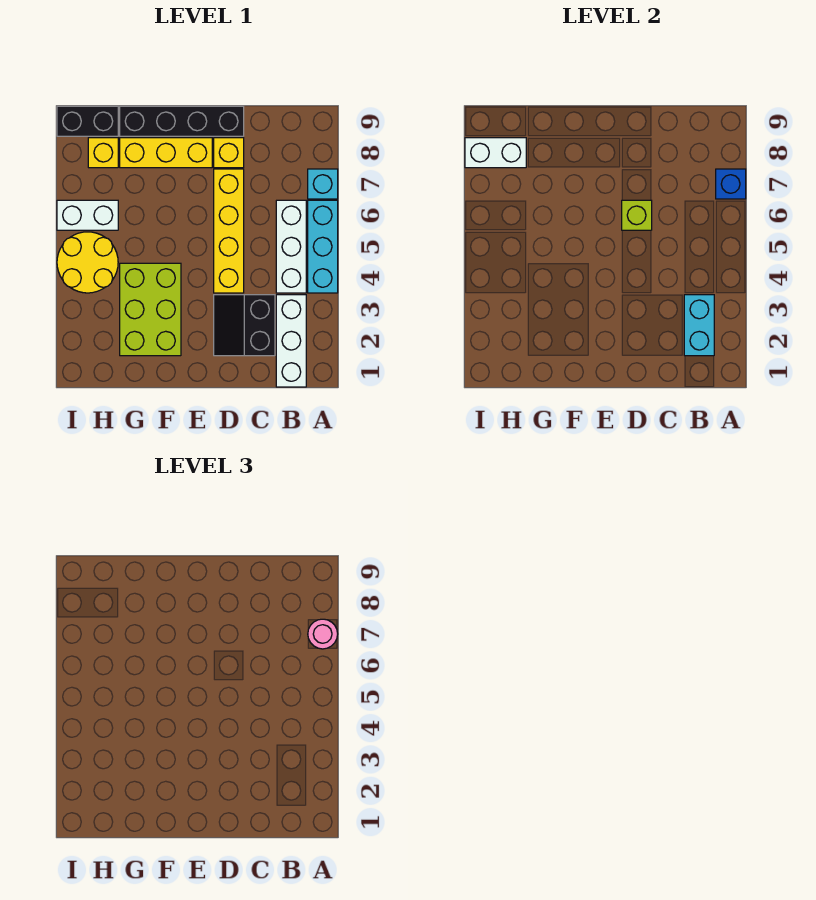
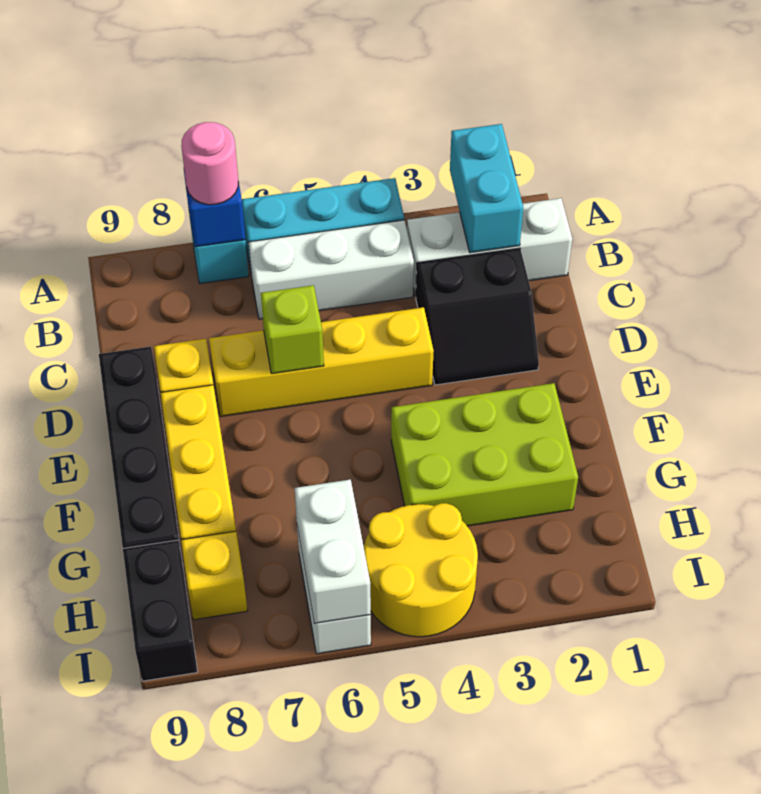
cyan 1x2 brick [684,295,714,356] -> cyan 1x2 brick turned to [450,124,523,253]
white 1x2 brick [465,138,526,168] -> white 1x2 brick moved to [295,480,371,623]

